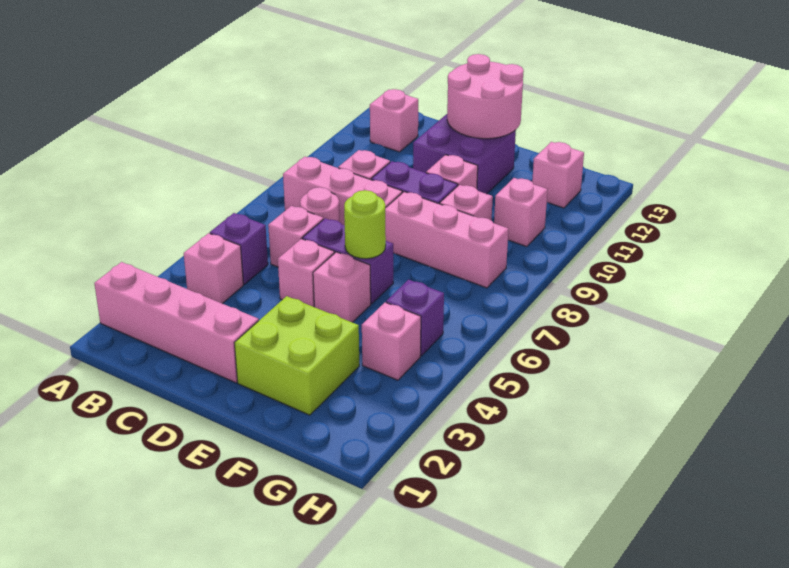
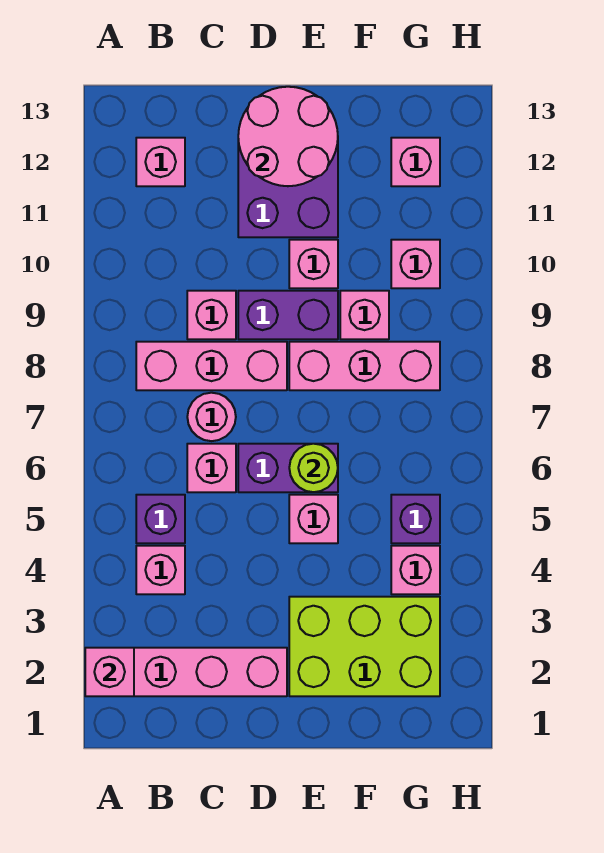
pink 1x1 brick [278,239,335,307] -> pink 1x1 brick moved to [85,648,134,696]
lime 2x2 brick [235,296,359,415] -> lime 2x3 brick [289,597,440,696]

